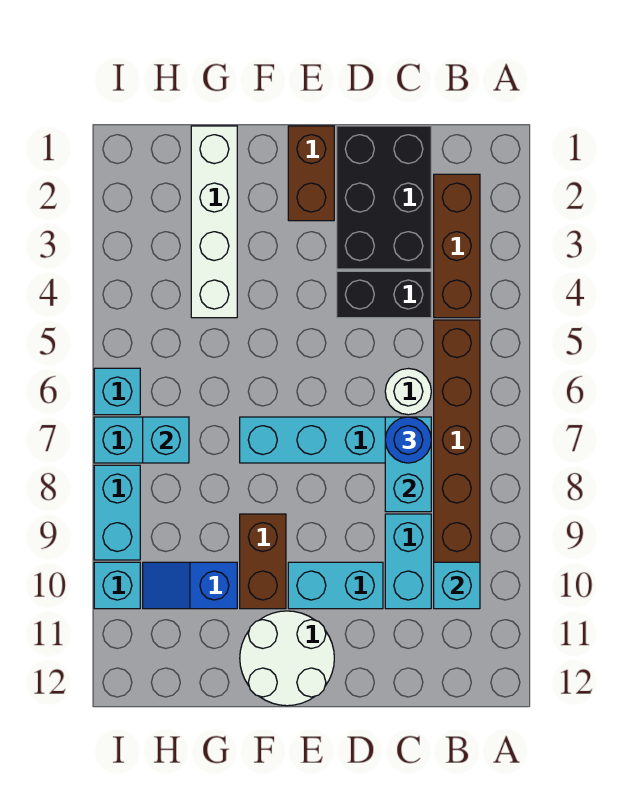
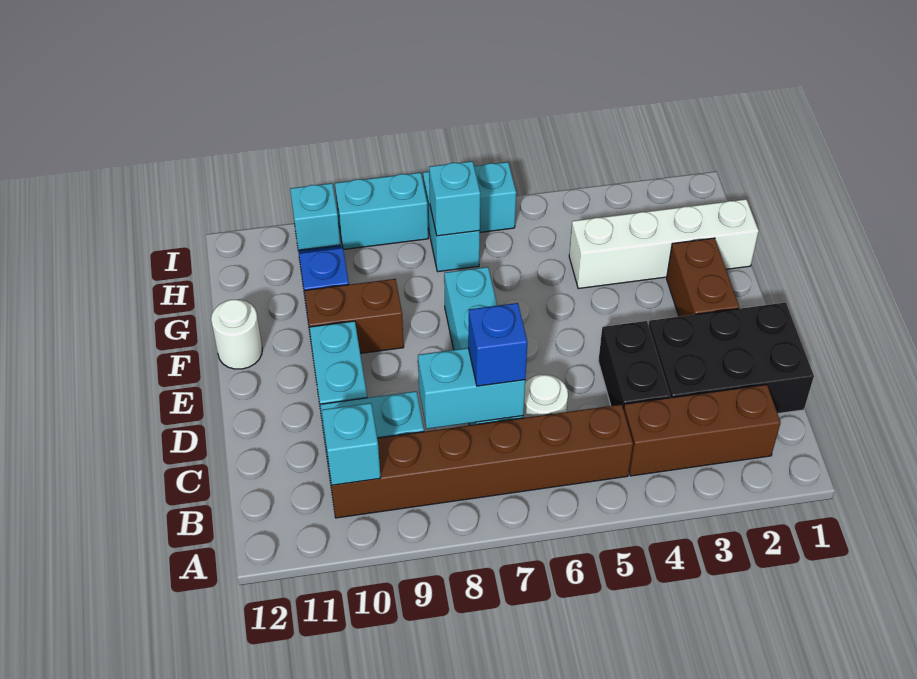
blue 1x1 round brick [385,417,431,463] -> blue 1x1 brick [468,303,528,386]
brown 1x2 brick [288,126,334,221] -> brown 1x2 brick turned to [667,238,739,317]
white 2x2 round brick [240,611,334,706] -> white 1x1 round brick [211,300,262,369]

